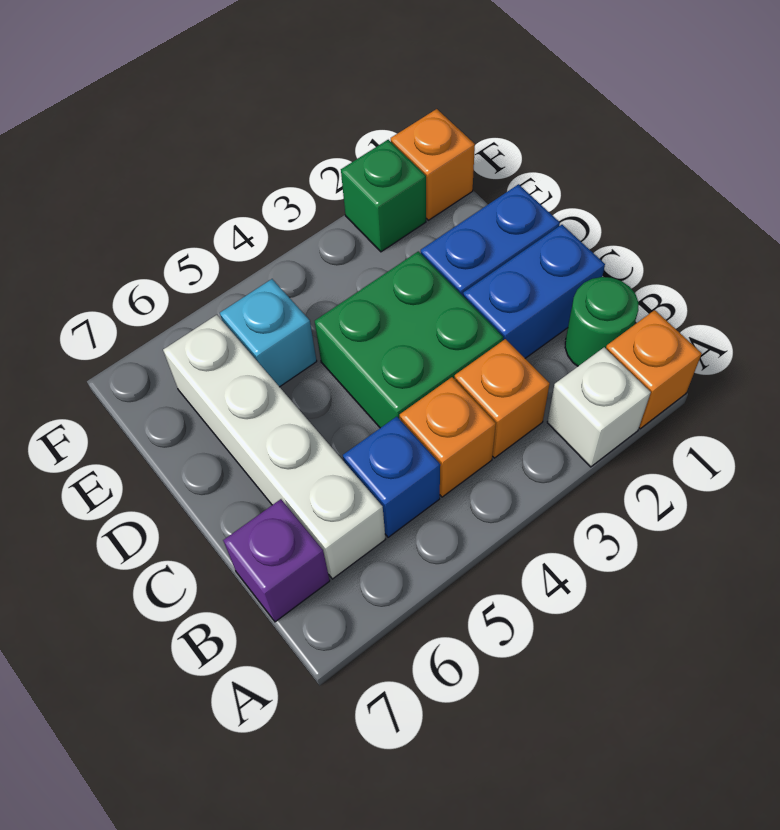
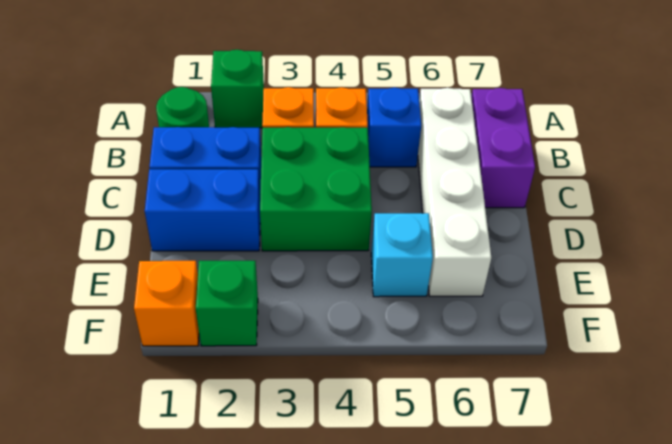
orange 1x1 brick [606,310,702,429] -> none
white 1x1 brick [547,347,651,467] -> green 1x1 brick [211,50,264,128]
purple 1x1 brick [223,499,330,622] -> purple 1x2 brick [471,88,535,208]

